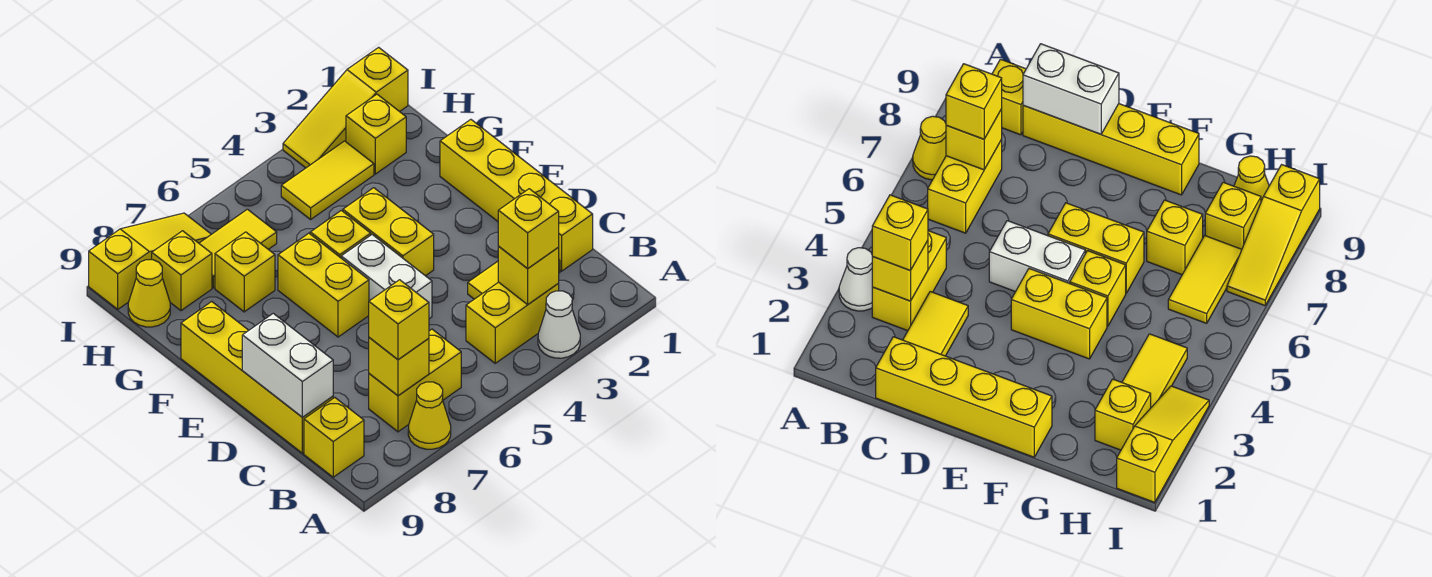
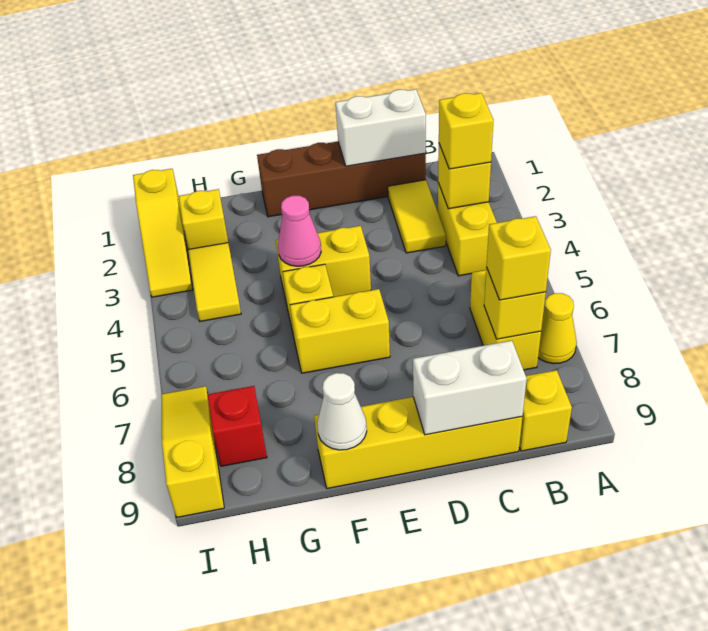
white 1x1 cone [538,291,580,358] -> white 1x1 cone moved to [317,373,367,450]
yellow 1x4 brick [440,120,593,271] -> brown 1x4 brick [257,142,426,217]
white 1x2 brick [341,235,432,319] -> white 1x2 brick moved to [335,89,426,166]
none -> pink 1x1 cone [278,196,321,266]
yellow 1x1 brick [215,232,275,312] -> none
yellow 1x2 tile [199,209,277,288] -> none
yellow 1x1 brick [152,231,212,311] -> red 1x1 brick [207,386,267,466]
yellow 1x1 cone [128,260,170,327] -> none

